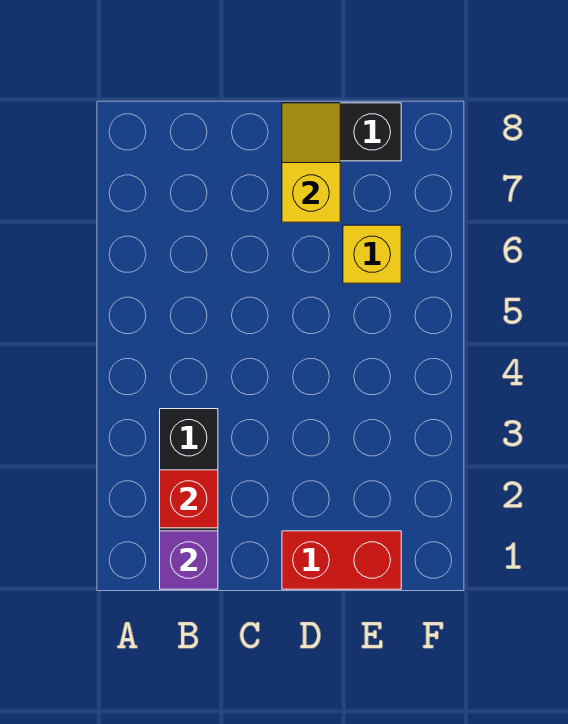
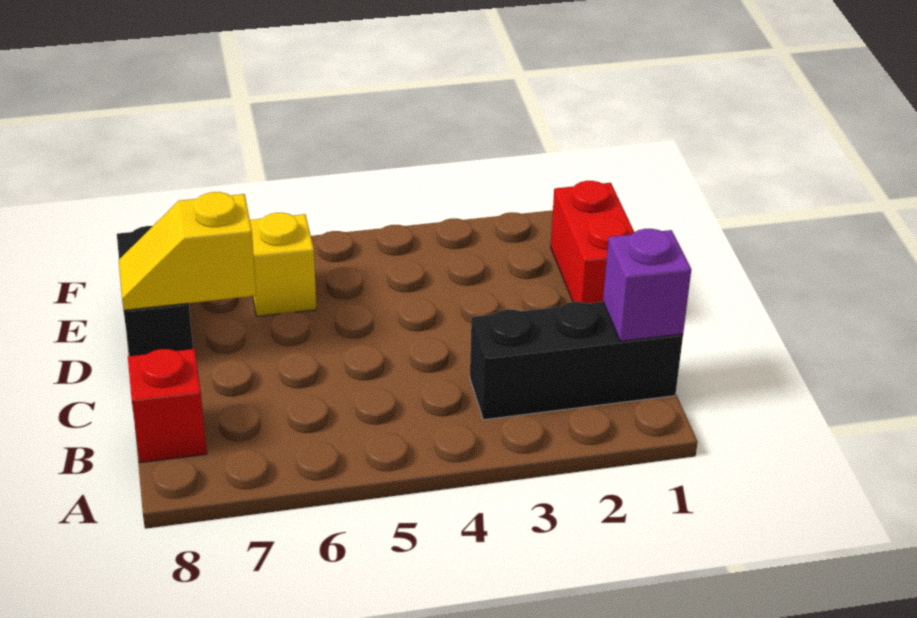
red 1x1 brick [160,470,218,528] -> red 1x1 brick moved to [128,349,207,463]

